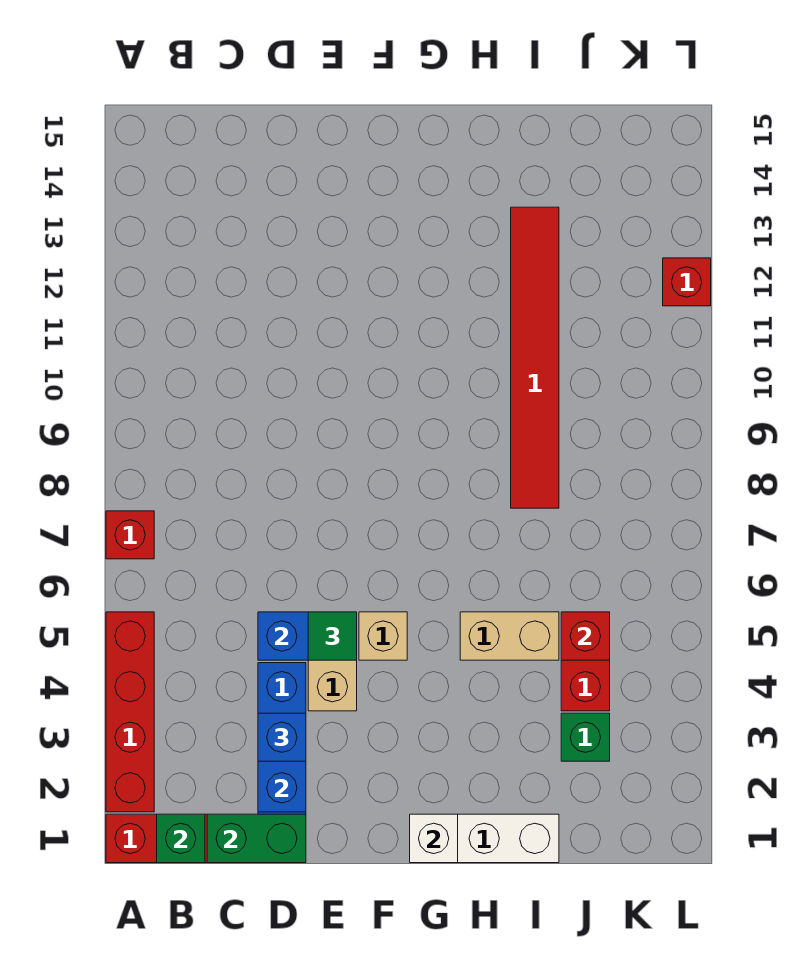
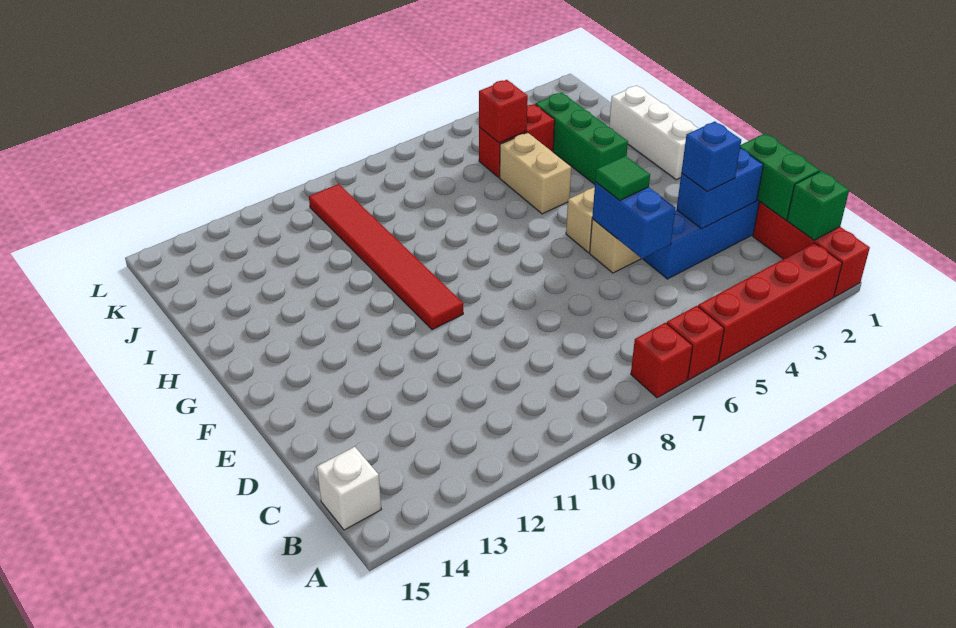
white 1x1 brick [410,814,458,863] -> white 1x1 brick moved to [317,447,381,530]
red 1x6 tile [511,207,559,508] -> red 1x6 tile turned to [309,184,463,330]
green 1x1 brick [561,713,610,761] -> green 1x3 brick [535,93,628,184]
red 1x1 brick [663,258,711,306] -> red 1x1 brick moved to [667,306,724,380]

